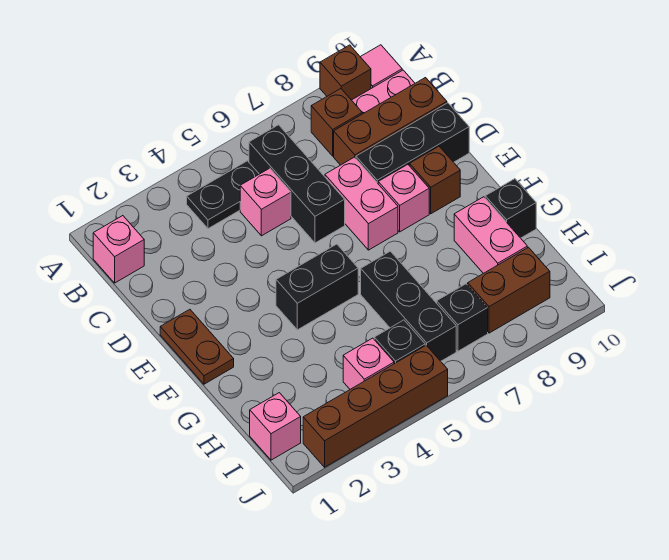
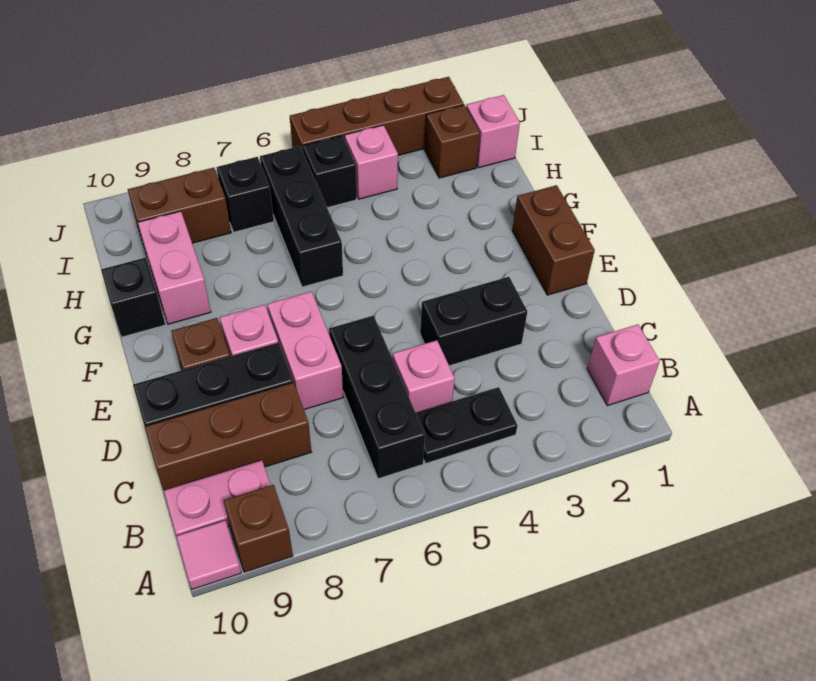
brown 1x1 brick [311,89,362,156] -> brown 1x1 brick moved to [425,105,480,178]
brown 1x2 plate [160,309,234,384] -> brown 1x2 brick [512,185,595,295]
black 1x2 brick [276,244,358,330] -> black 1x2 brick moved to [420,277,527,366]

